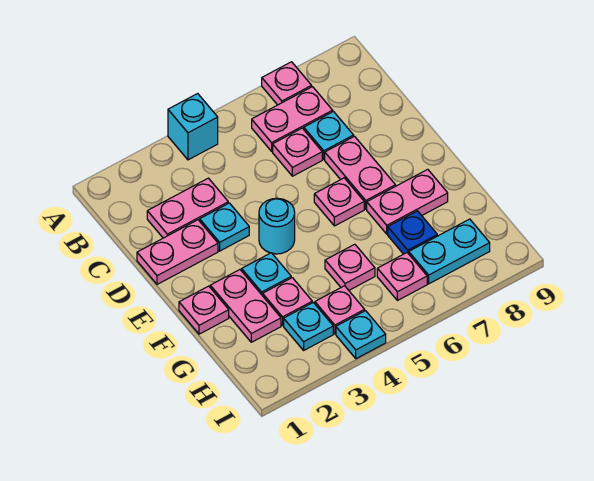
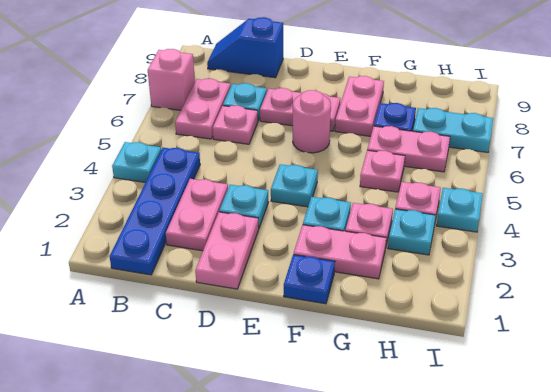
cyan 1x1 brick [168,94,218,160] -> cyan 1x1 plate [112,142,161,182]
pink 1x1 plate [262,62,312,105] -> pink 1x1 brick [148,49,195,110]
none -> blue 1x4 plate [110,148,200,275]
none -> blue 1x2 slope [207,17,283,78]
cyan 1x1 round brick [259,198,295,254] -> cyan 1x1 plate [271,164,318,207]
pink 1x1 plate [314,178,364,226] -> pink 1x1 round brick [293,90,331,153]
pink 1x1 plate [179,286,229,334] -> blue 1x1 plate [284,255,335,304]
pink 1x1 plate [377,253,427,301] -> pink 1x2 plate [367,126,450,172]
cyan 1x2 plate [409,219,490,284] -> cyan 1x2 plate turned to [413,108,493,152]

